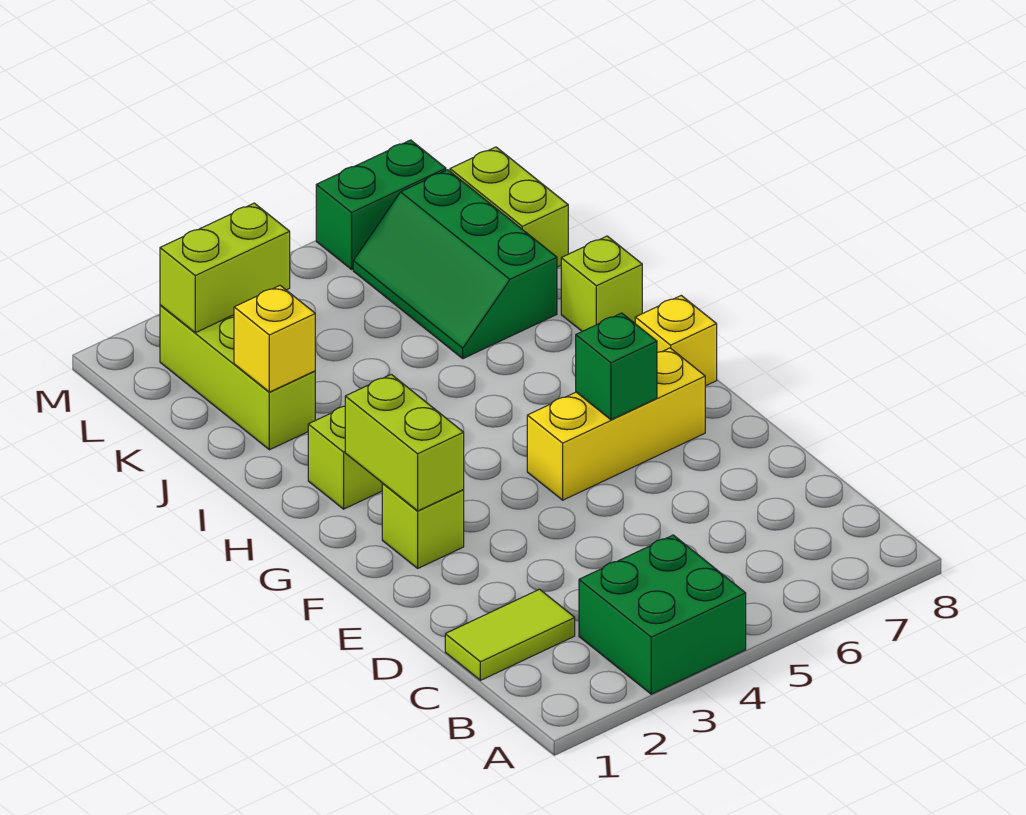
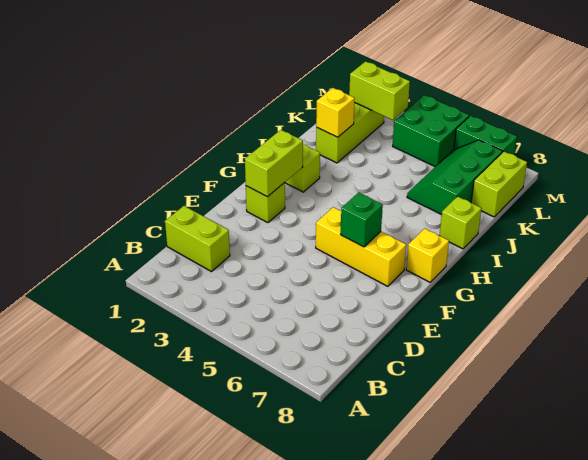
green 2x2 brick [579,535,746,694] -> green 2x2 brick moved to [393,95,469,167]
lime 1x2 tile [445,589,575,680] -> lime 1x2 brick [165,206,230,272]

